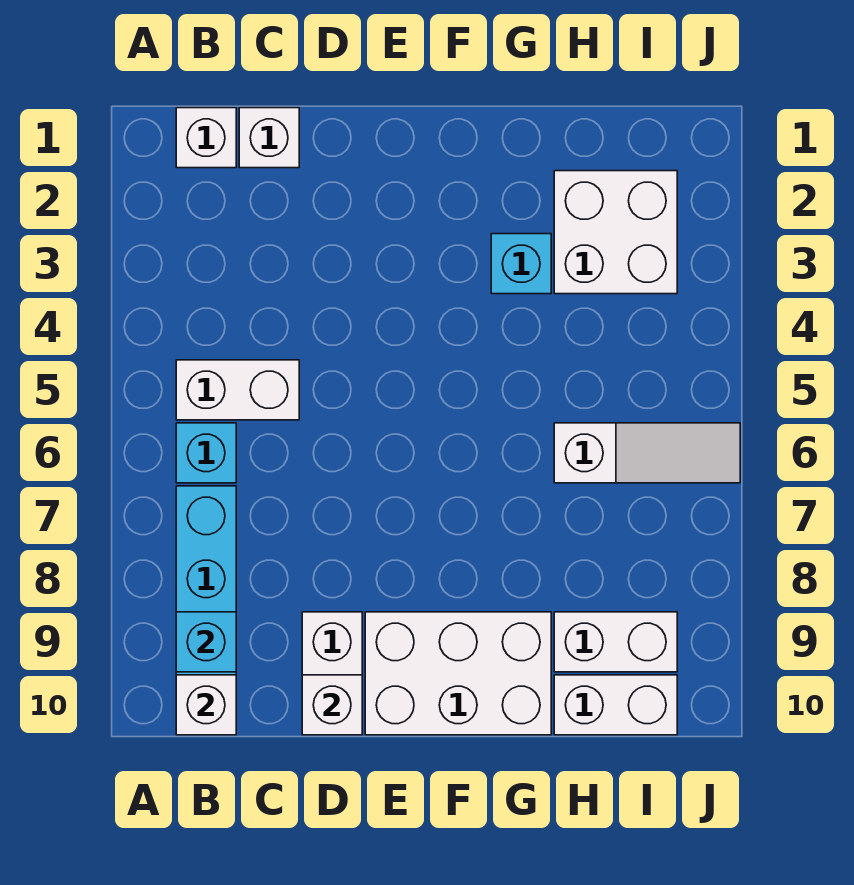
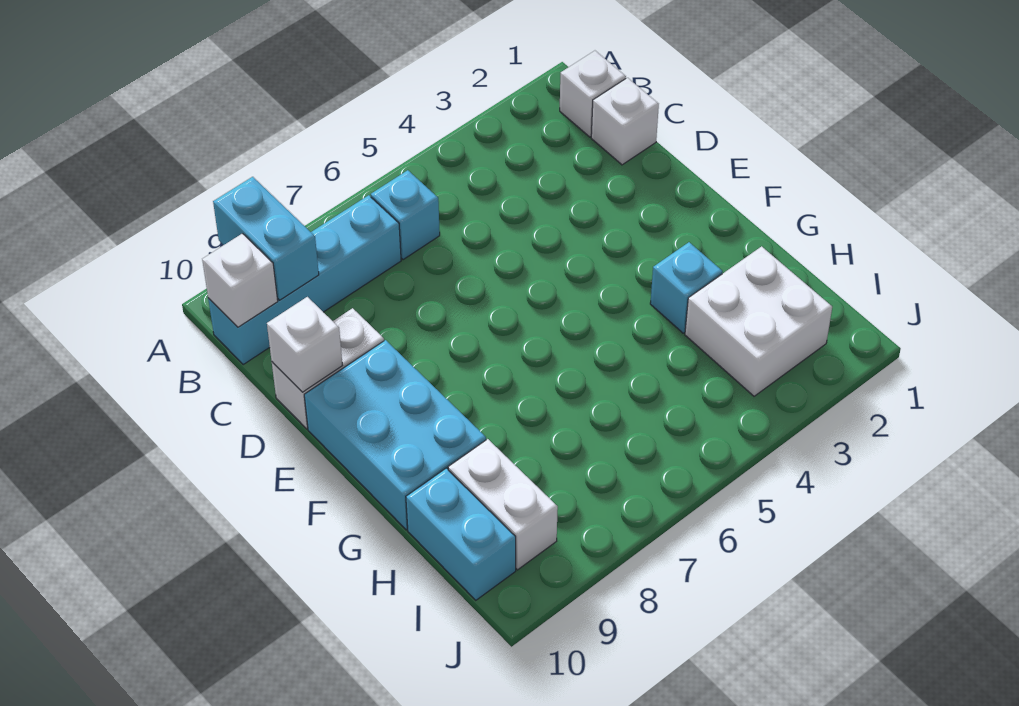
white 1x2 brick [176,360,299,420] -> none
cyan 1x1 brick [176,612,236,672] -> cyan 1x2 brick [213,177,319,300]
white 2x3 brick [365,612,551,735] -> cyan 2x3 brick [304,340,486,530]
white 1x3 slope [554,423,740,483] -> none
white 1x2 brick [554,675,677,735] -> cyan 1x2 brick [406,468,516,600]

